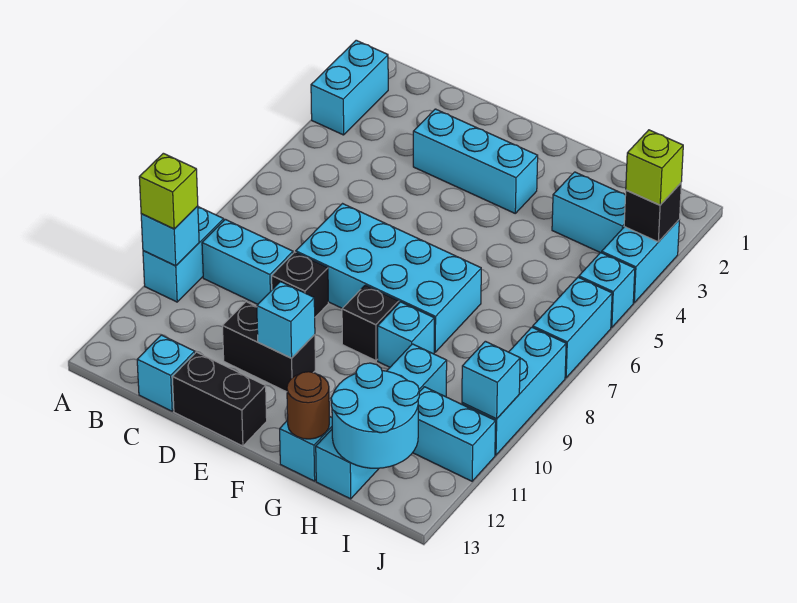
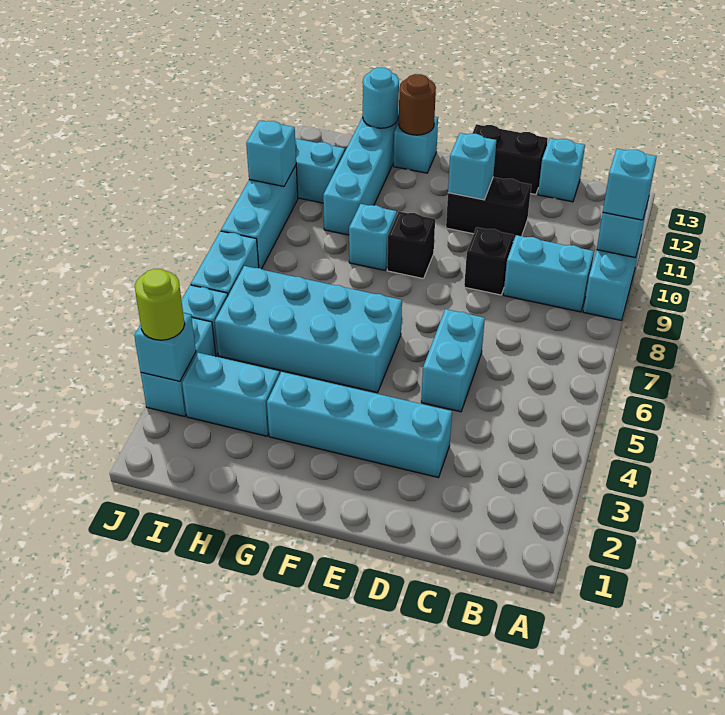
cyan 1x2 brick [311,40,388,135] -> cyan 1x2 brick moved to [421,309,485,412]
lime 1x1 brick [139,153,198,229] -> cyan 1x1 brick [603,149,657,220]
cyan 1x3 brick [413,109,538,213] -> cyan 1x4 brick [267,372,452,478]
cyan 2x4 brick [296,204,481,352] -> cyan 2x4 brick moved to [215,266,402,393]
cyan 2x2 round brick [331,363,419,468] -> cyan 1x1 round brick [363,68,399,128]
black 1x1 brick [624,183,681,242] -> cyan 1x1 brick [134,313,196,381]
lime 1x1 brick [626,130,683,205] -> lime 1x1 round brick [135,269,185,340]

